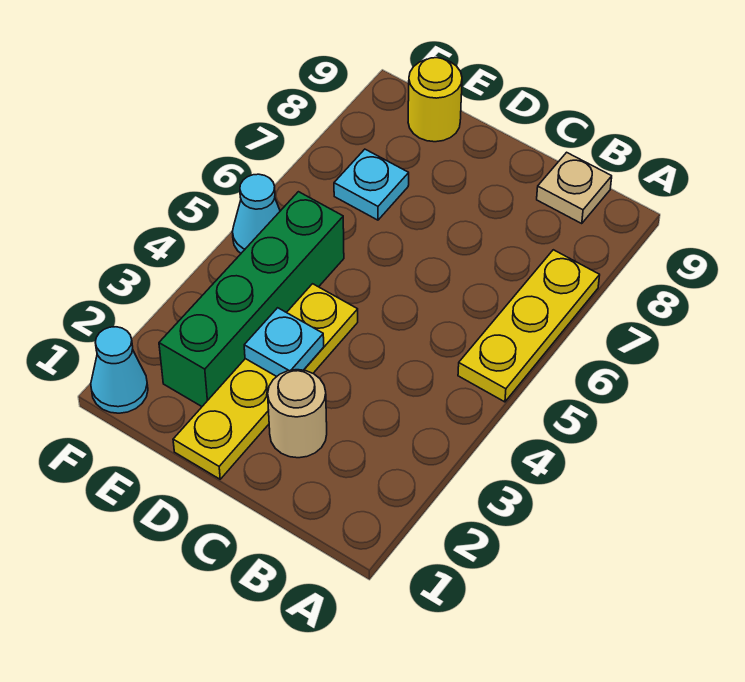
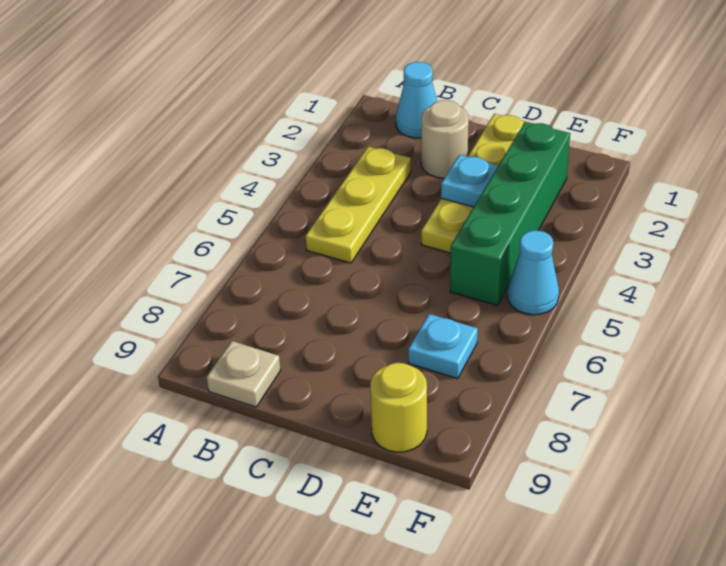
yellow 1x3 plate [458,250,600,402] -> yellow 1x3 plate moved to [306,146,411,263]
cyan 1x1 cone [91,327,148,413] -> cyan 1x1 cone moved to [396,62,437,138]

